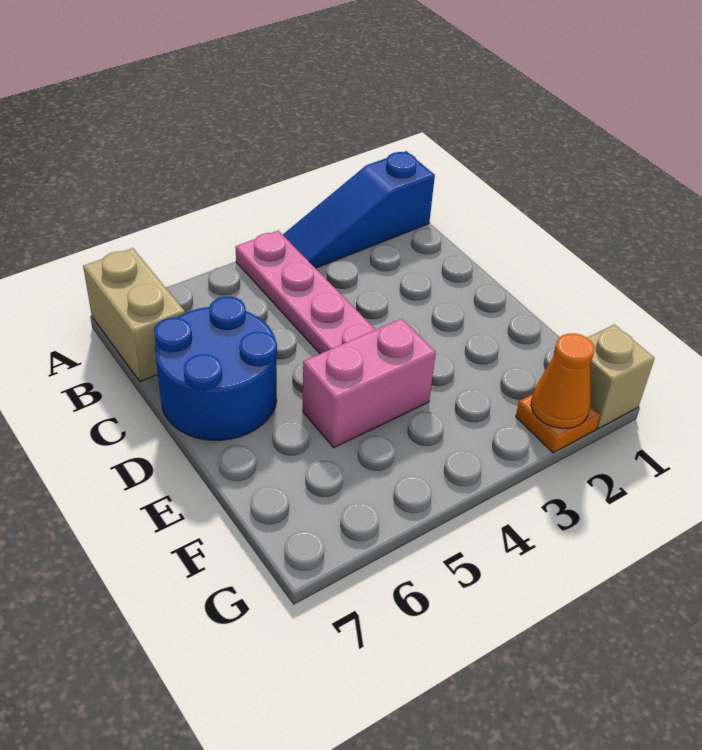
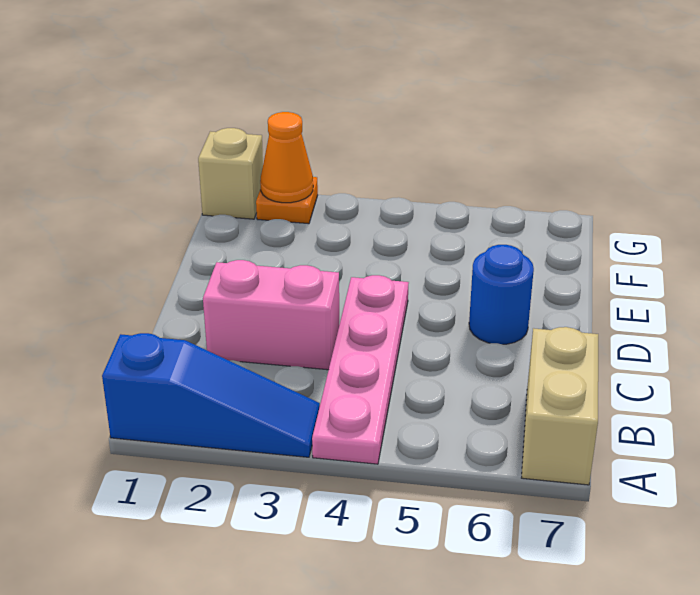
blue 2x2 round brick [154,297,277,440] -> blue 1x1 round brick [469,245,534,344]
pink 1x2 brick [303,319,436,447] -> pink 1x2 brick moved to [203,260,339,370]

